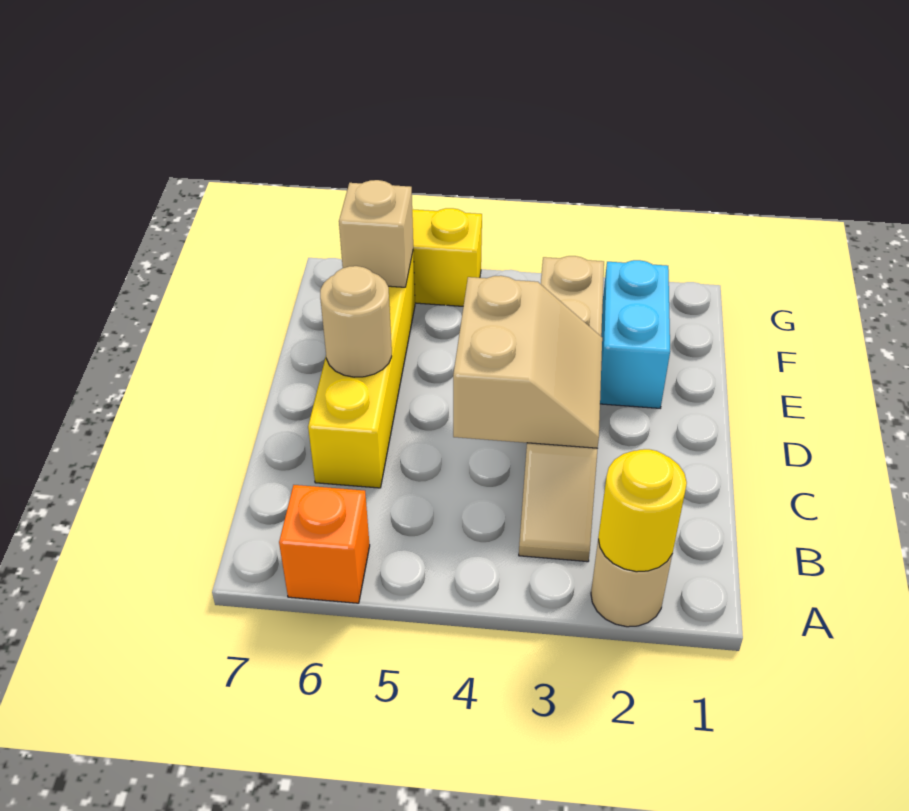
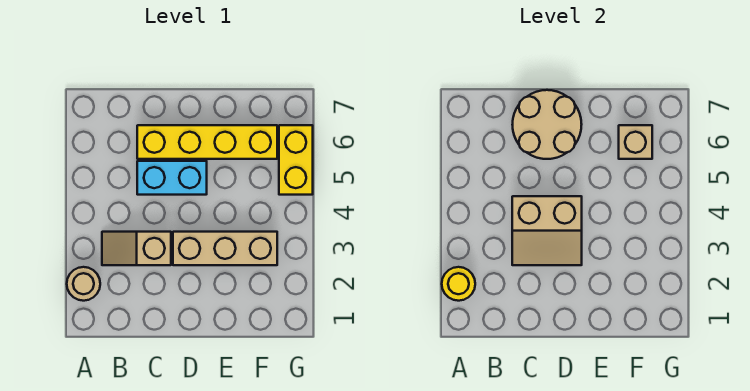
orange 1x1 brick [279,485,370,603] -> none
tan 1x1 round brick [320,266,392,377] -> tan 2x2 round brick [512,90,582,159]
cyan 1x2 brick [600,260,670,408] -> cyan 1x2 brick moved to [137,161,207,195]

